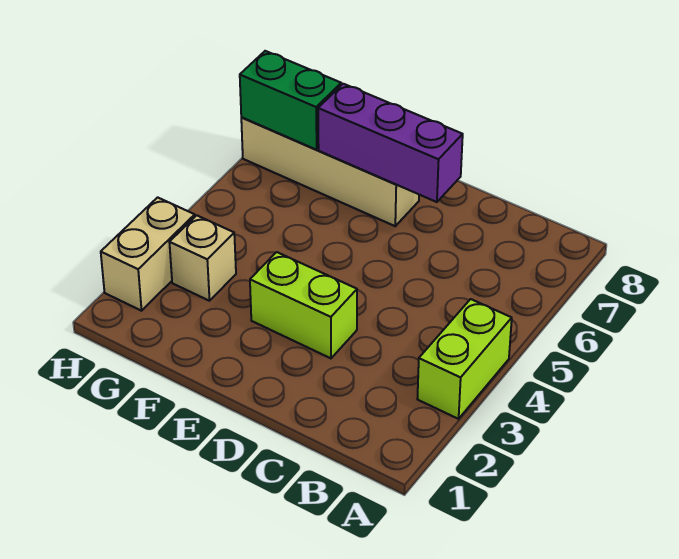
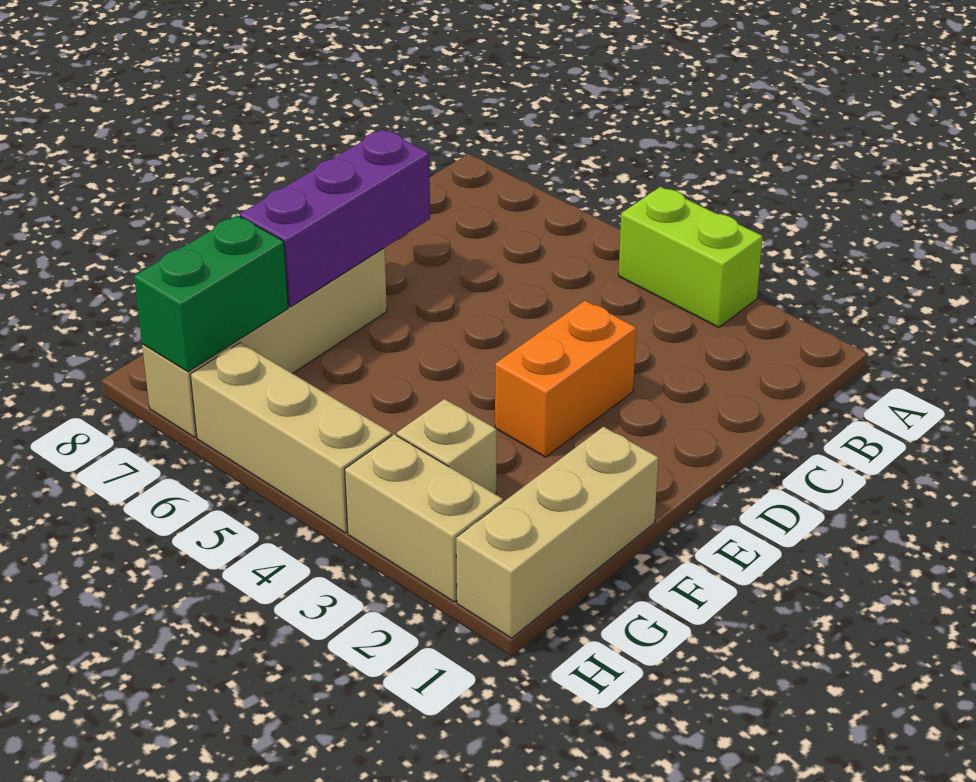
lime 1x2 brick [250,252,357,358] -> orange 1x2 brick [495,301,636,457]
none -> tan 1x3 brick [456,427,658,638]
none -> tan 1x3 brick [190,343,392,533]

